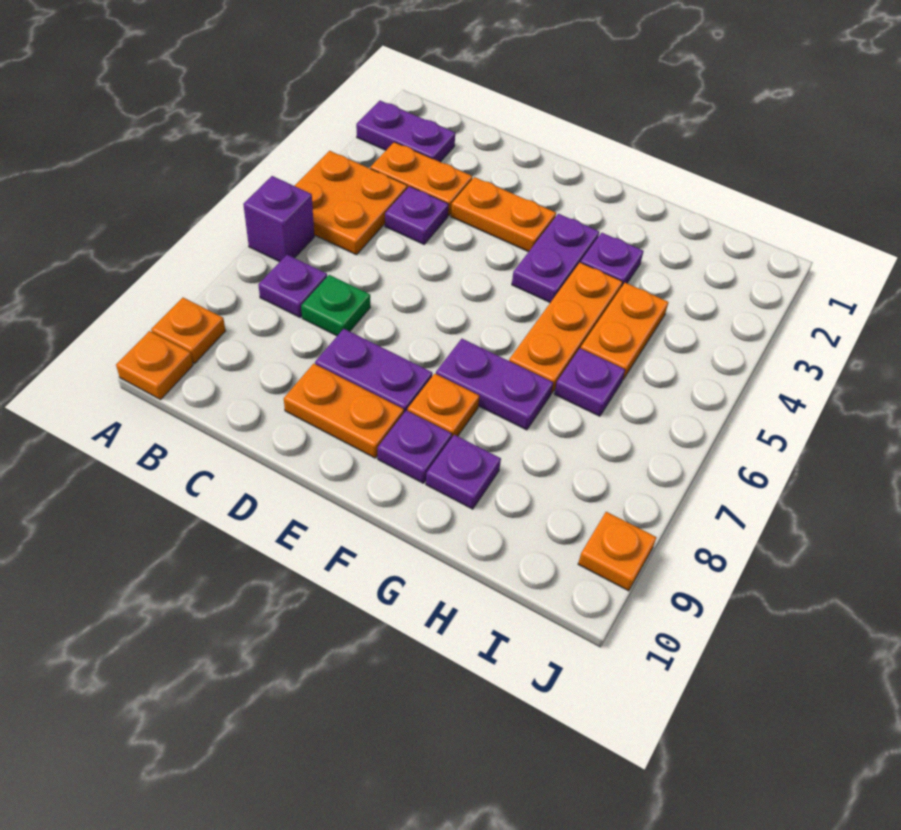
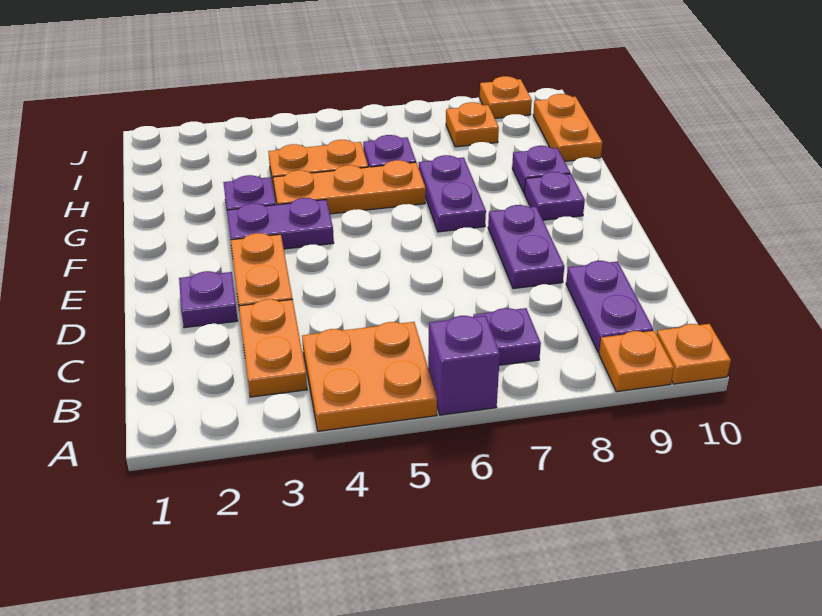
purple 1x2 plate [356,101,455,162] -> purple 1x2 plate moved to [566,261,653,353]
purple 1x1 plate [385,186,449,244] -> purple 1x1 plate moved to [179,271,238,328]
green 1x1 plate [301,275,370,336] -> none
orange 1x2 plate [284,364,404,458] -> orange 1x2 plate moved to [533,94,602,161]
orange 1x1 plate [407,374,479,438] -> orange 1x1 plate moved to [446,102,499,147]

